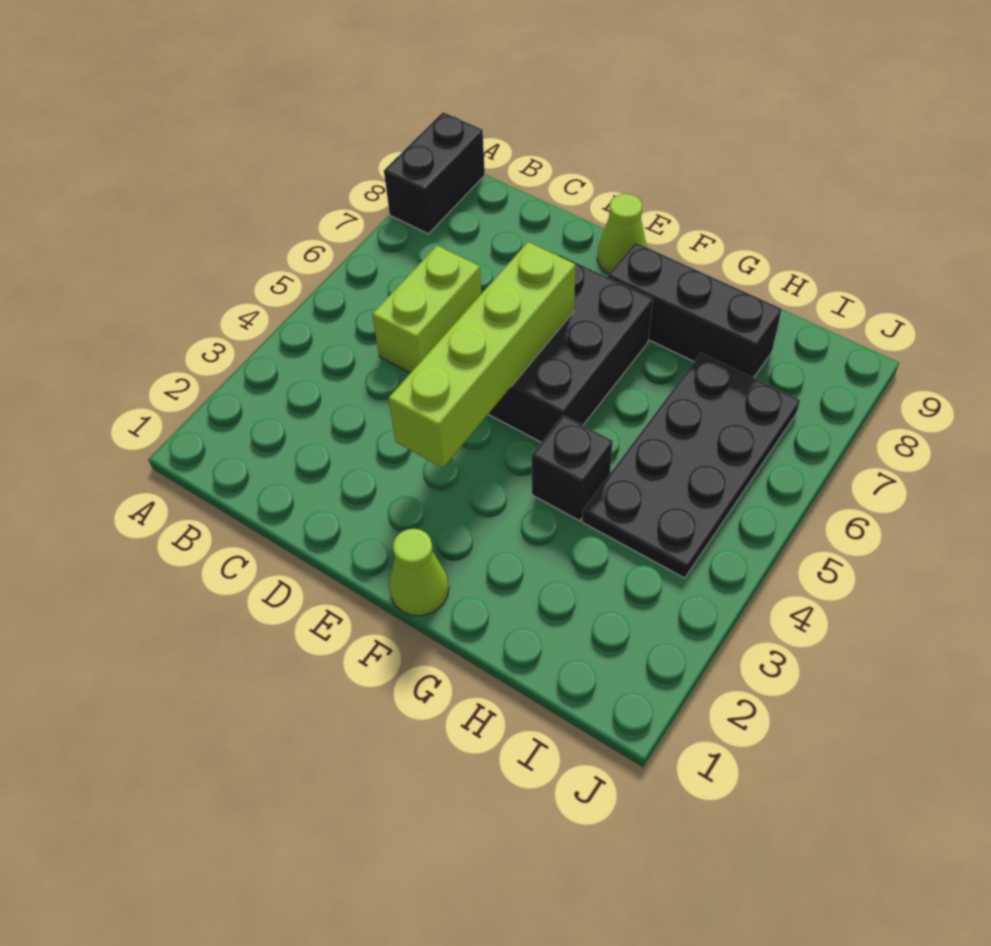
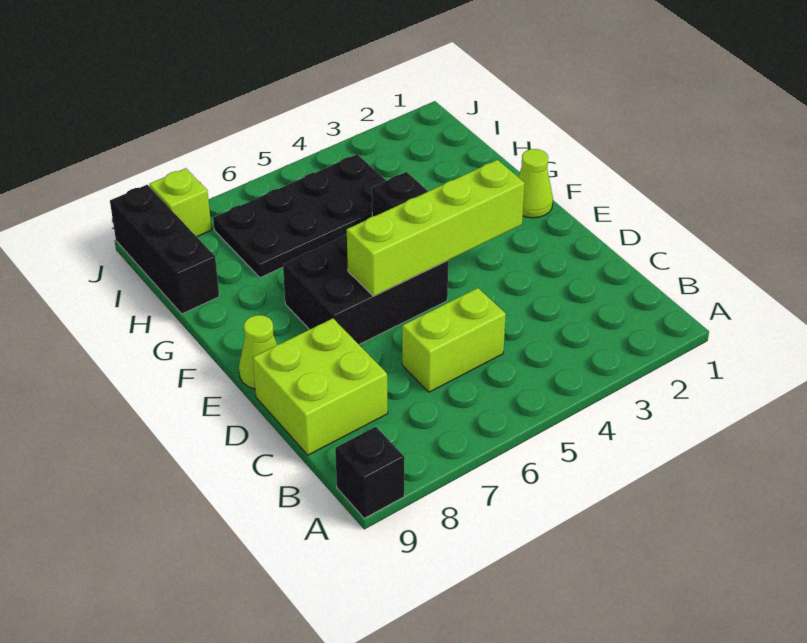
black 1x2 brick [384,112,485,234] -> black 1x1 brick [335,427,404,518]
none -> lime 2x2 brick [253,318,388,455]
black 1x3 brick [608,242,782,378] -> black 1x3 brick moved to [110,185,219,314]
none -> lime 1x1 brick [149,168,211,237]

